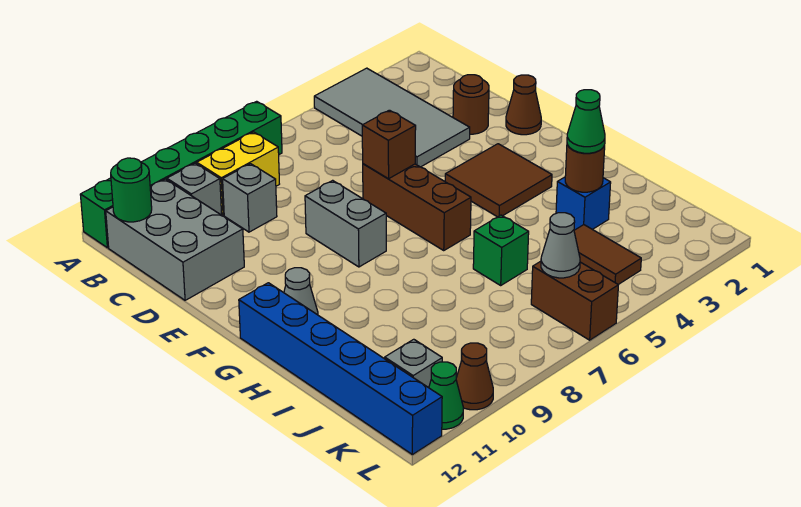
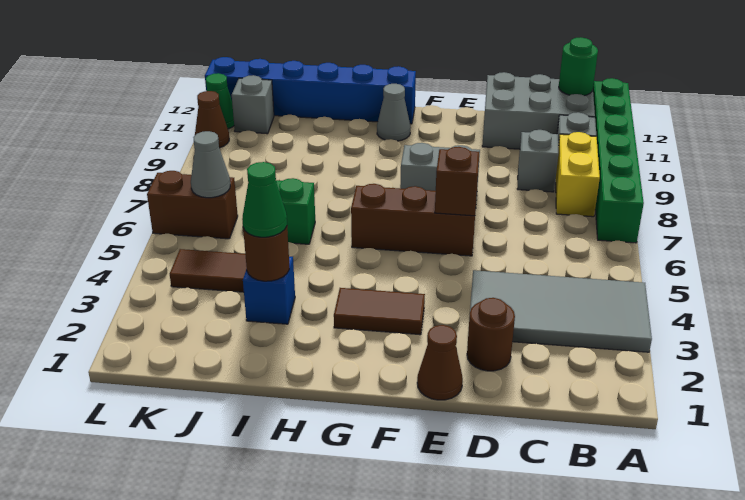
brown 2x2 tile [445,144,552,217] -> brown 1x2 tile [334,288,425,335]

